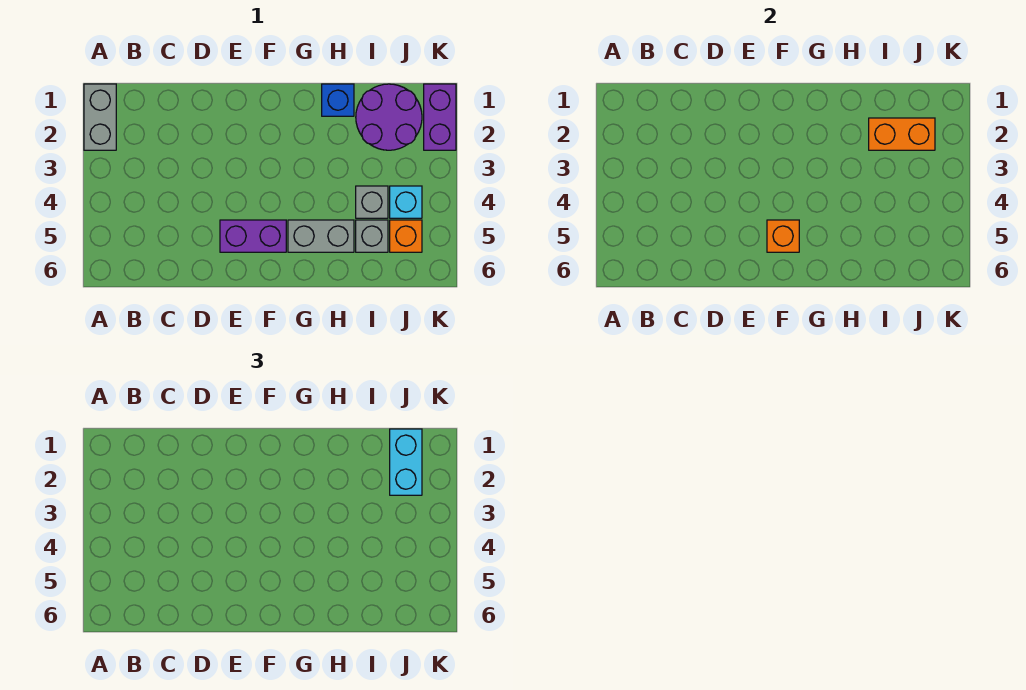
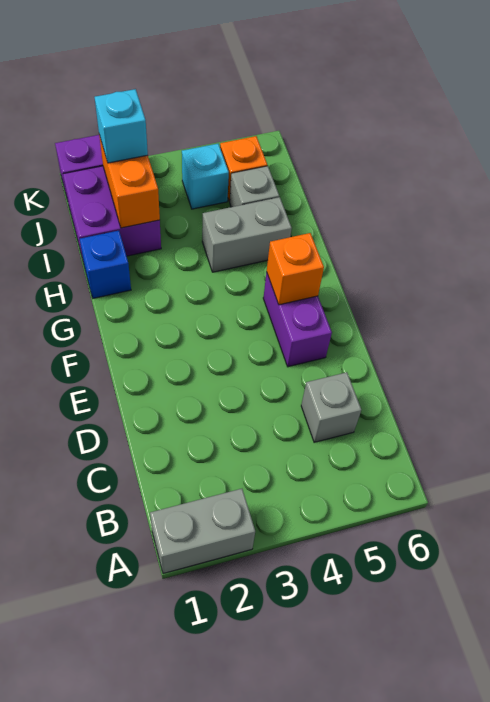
grey 1x2 brick [288,220,354,252] -> grey 1x2 brick turned to [202,197,292,272]
purple 2x2 round brick [356,84,422,150] -> purple 2x2 brick [63,166,161,263]
grey 1x1 brick [356,186,388,218] -> grey 1x1 brick moved to [301,372,361,442]
cyan 1x2 brick [390,429,422,495] -> cyan 1x1 brick [95,89,148,163]

